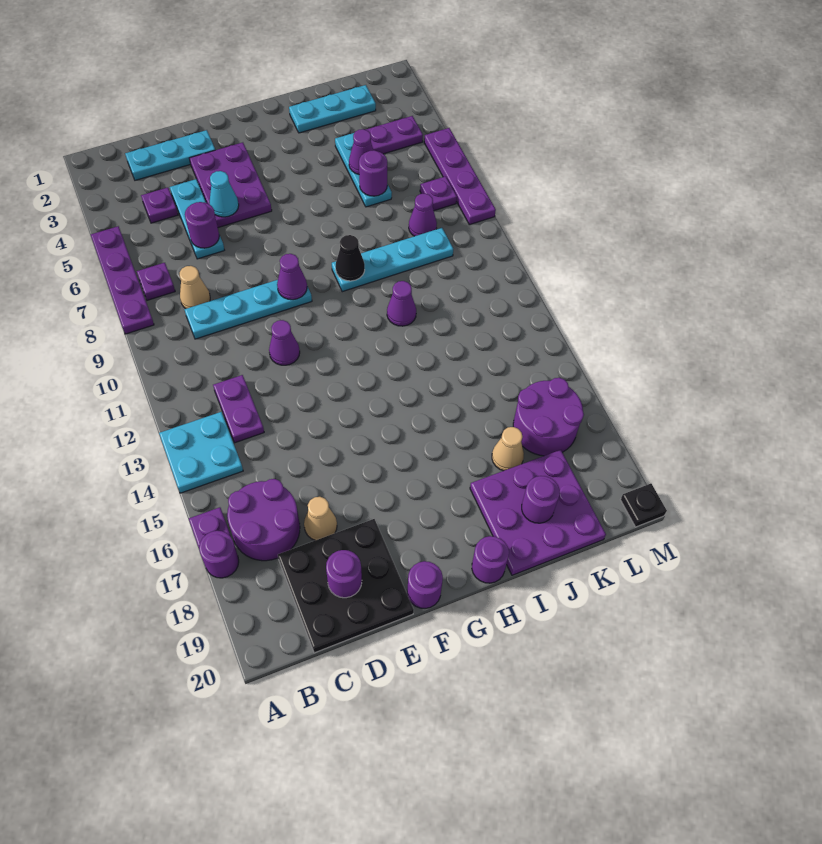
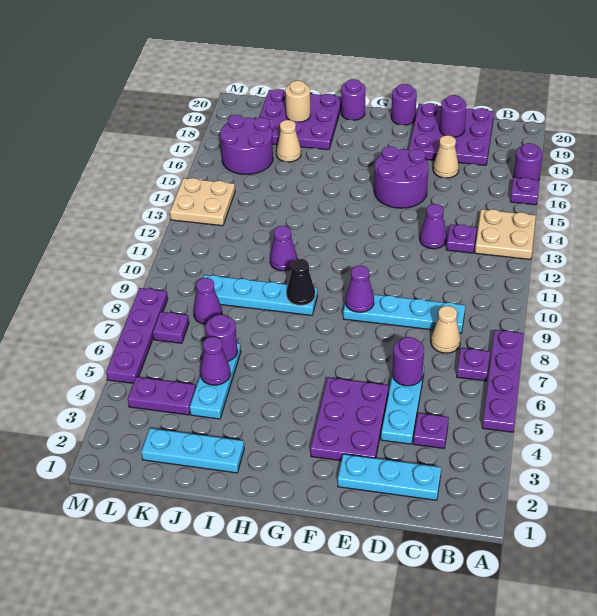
cyan 2x2 plate [159,412,243,493] -> tan 2x2 plate [475,209,536,259]
purple 2x2 round brick [227,479,300,561] -> purple 2x2 round brick moved to [374,146,429,208]
purple 1x2 plate [213,375,264,443] -> purple 1x1 plate [446,224,477,253]
black 3x3 plate [278,519,414,653] -> purple 3x3 plate [409,103,494,165]
cyan 1x1 cone [209,171,239,217] -> none
purple 1x1 cone [269,320,300,365] -> purple 1x1 cone moved to [420,204,447,249]
purple 1x1 round brick [522,476,560,523] -> tan 1x1 round brick [285,81,310,122]
none -> tan 2x2 plate [170,178,235,226]
black 1x1 plate [620,484,667,527] -> none

